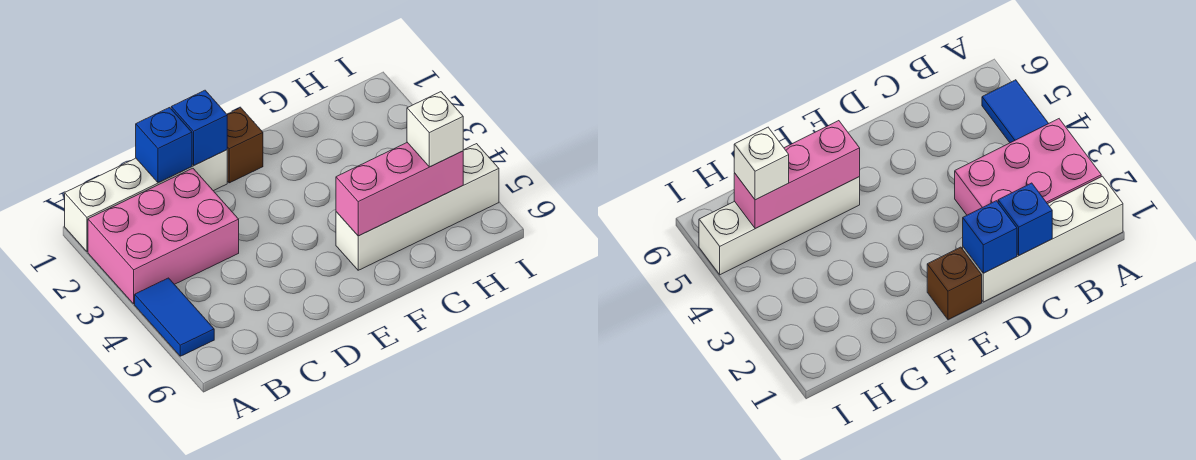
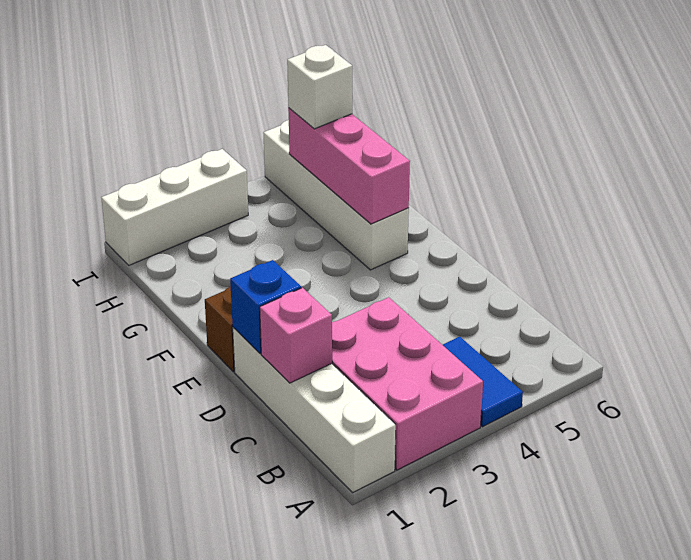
blue 1x2 tile [135,278,214,356] -> blue 1x2 tile turned to [443,337,523,427]
blue 1x1 brick [136,108,192,183] -> pink 1x1 brick [260,288,332,383]
none -> white 1x3 brick [101,149,248,265]

